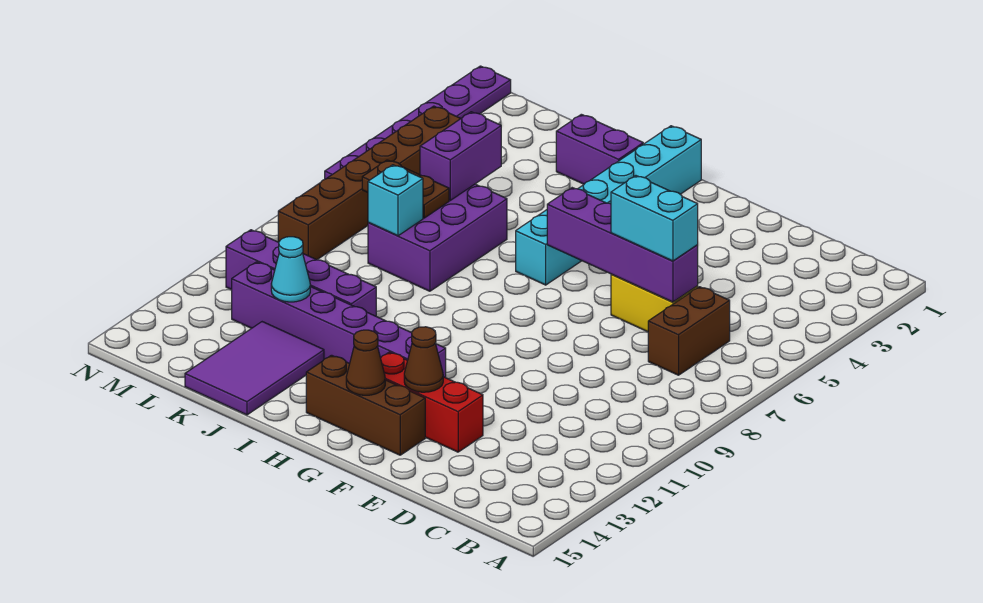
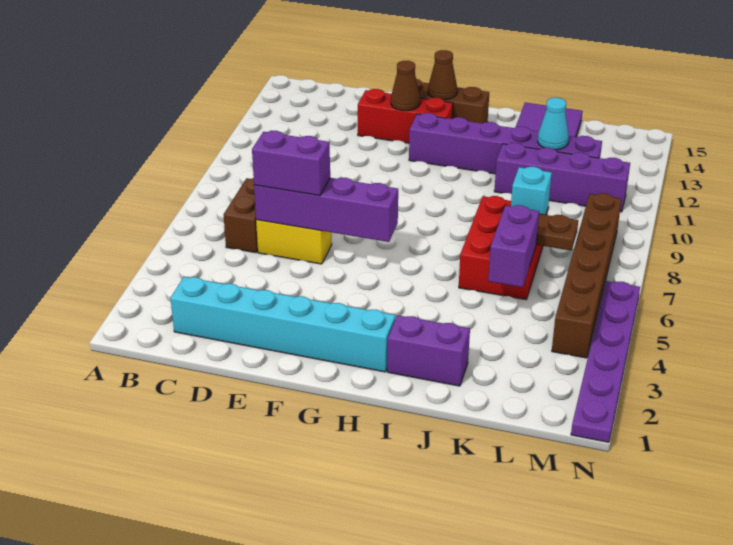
cyan 1x2 brick [611,176,698,261] -> purple 1x2 brick [252,131,330,196]
cyan 1x6 brick [516,126,701,285] -> cyan 1x6 brick turned to [170,277,395,372]
purple 2x3 brick [368,184,507,291] -> red 2x3 brick [459,196,548,300]

